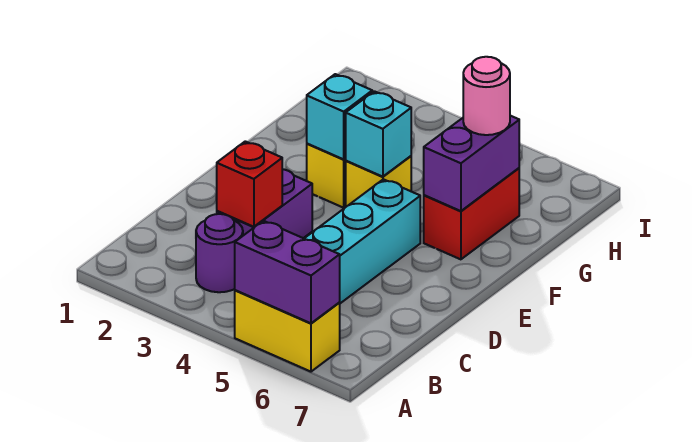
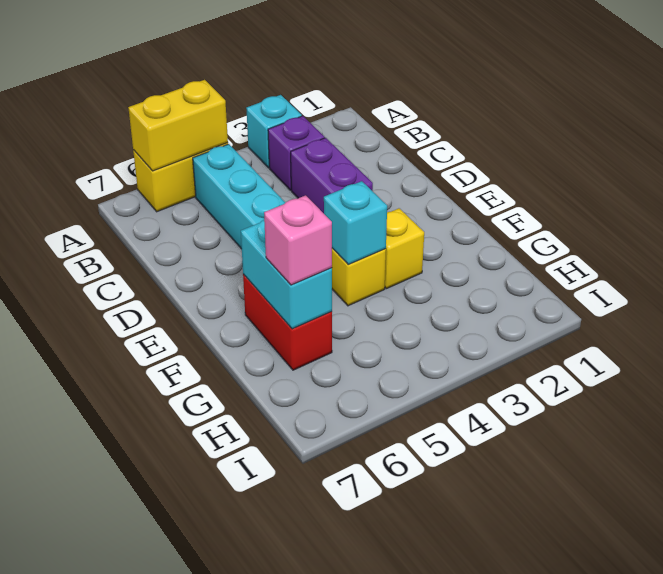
purple 1x2 brick [235,221,340,323] -> yellow 1x2 brick [128,80,228,171]
purple 1x1 round brick [196,214,243,292] -> purple 1x1 brick [268,116,325,190]
red 1x1 brick [217,141,282,227] -> none
cyan 1x1 brick [307,74,372,159] -> cyan 1x1 brick moved to [246,95,302,168]
purple 1x2 brick [424,116,519,211] -> cyan 1x2 brick [241,220,332,329]
pink 1x1 round brick [463,57,510,135] -> pink 1x1 brick [264,195,332,285]

